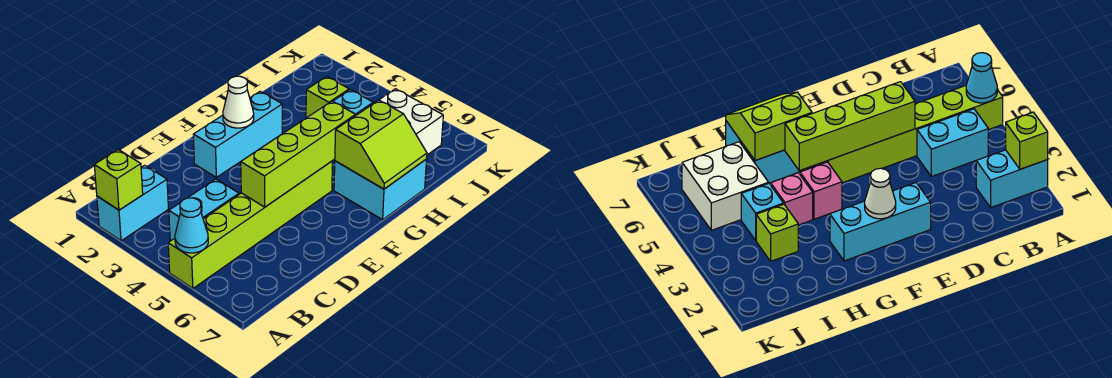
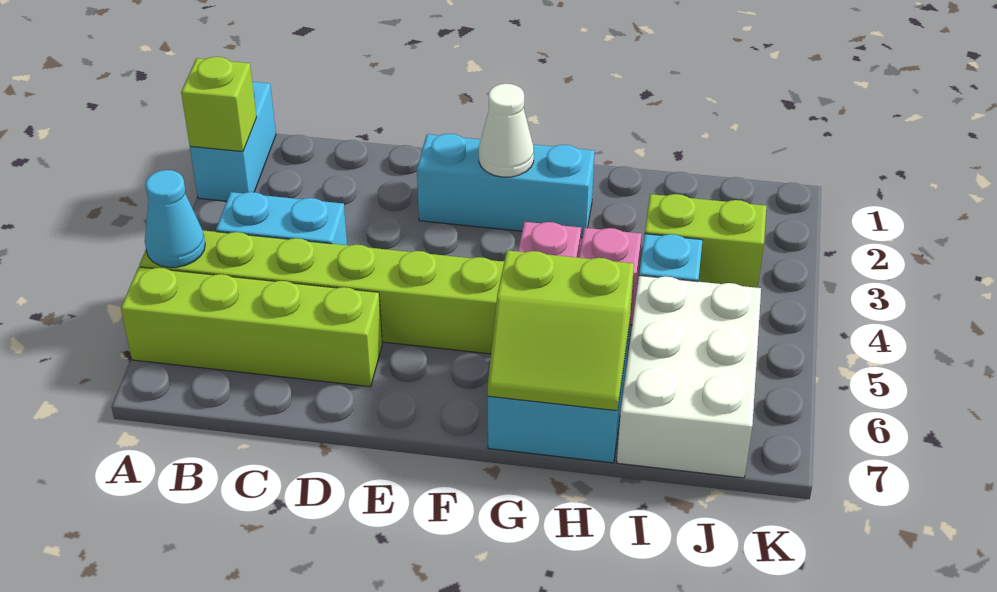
cyan 1x2 brick [97,165,168,241] -> cyan 1x2 brick turned to [190,82,276,201]
lime 1x4 brick [241,101,356,207] -> lime 1x4 brick moved to [121,267,382,387]
lime 1x1 brick [306,76,349,118] -> lime 1x2 brick [645,194,766,288]
white 2x2 brick [373,89,443,155] -> white 2x3 brick [617,276,761,478]

